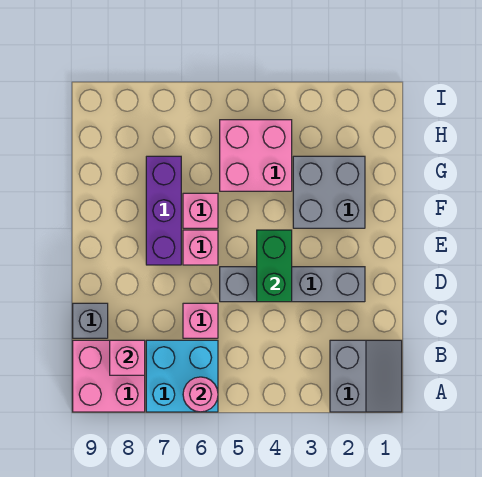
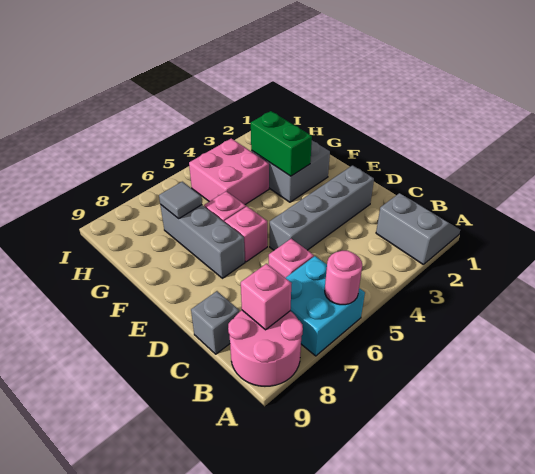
pink 2x2 brick [73,340,145,412] -> pink 2x2 round brick [228,310,303,386]
green 1x2 brick [257,230,292,302] -> green 1x2 brick moved to [251,111,312,176]
purple 1x3 brick [146,156,181,265] -> grey 1x3 brick [160,204,245,278]
none -> grey 1x1 tile [159,182,202,219]

